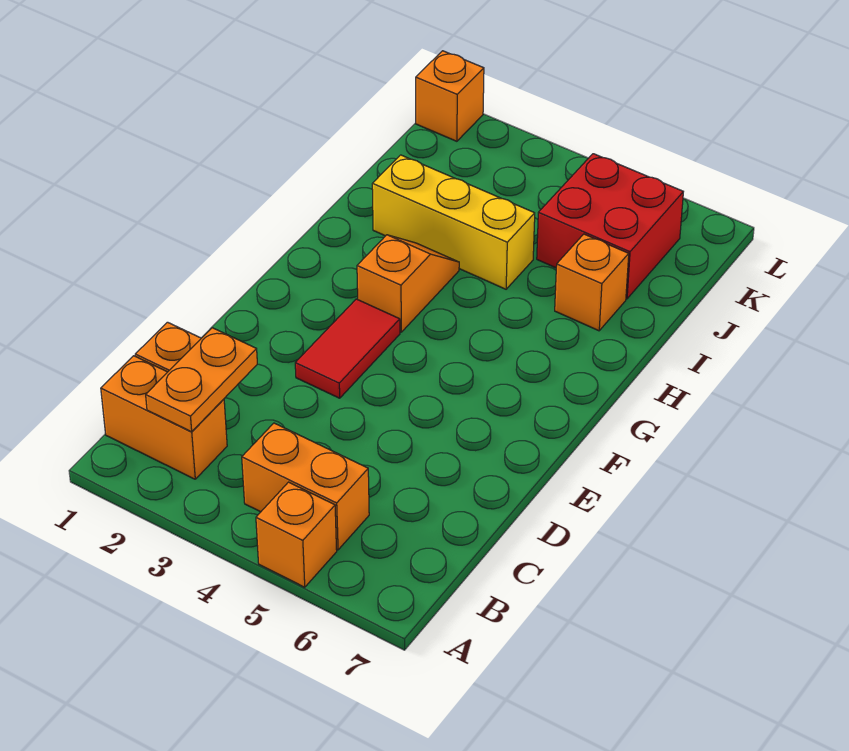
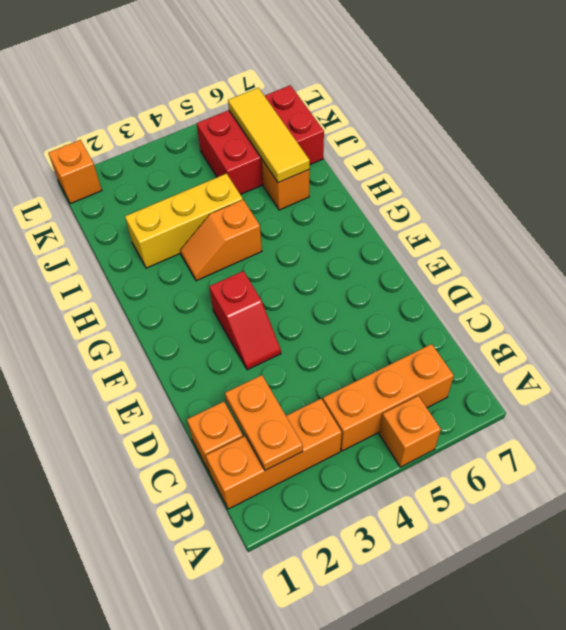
orange 1x2 brick [101,356,227,479] -> orange 1x3 brick [206,399,342,509]
orange 1x2 brick [242,423,369,550] -> orange 1x3 brick [323,344,454,451]
red 1x2 tile [295,299,400,398] -> red 1x2 slope [209,271,281,370]
orange 1x2 slope [357,235,459,332] -> orange 1x2 slope turned to [180,200,262,281]
none -> yellow 1x3 tile [228,88,310,183]
red 2x2 brick [537,154,683,299] -> red 2x3 brick [197,85,324,195]

